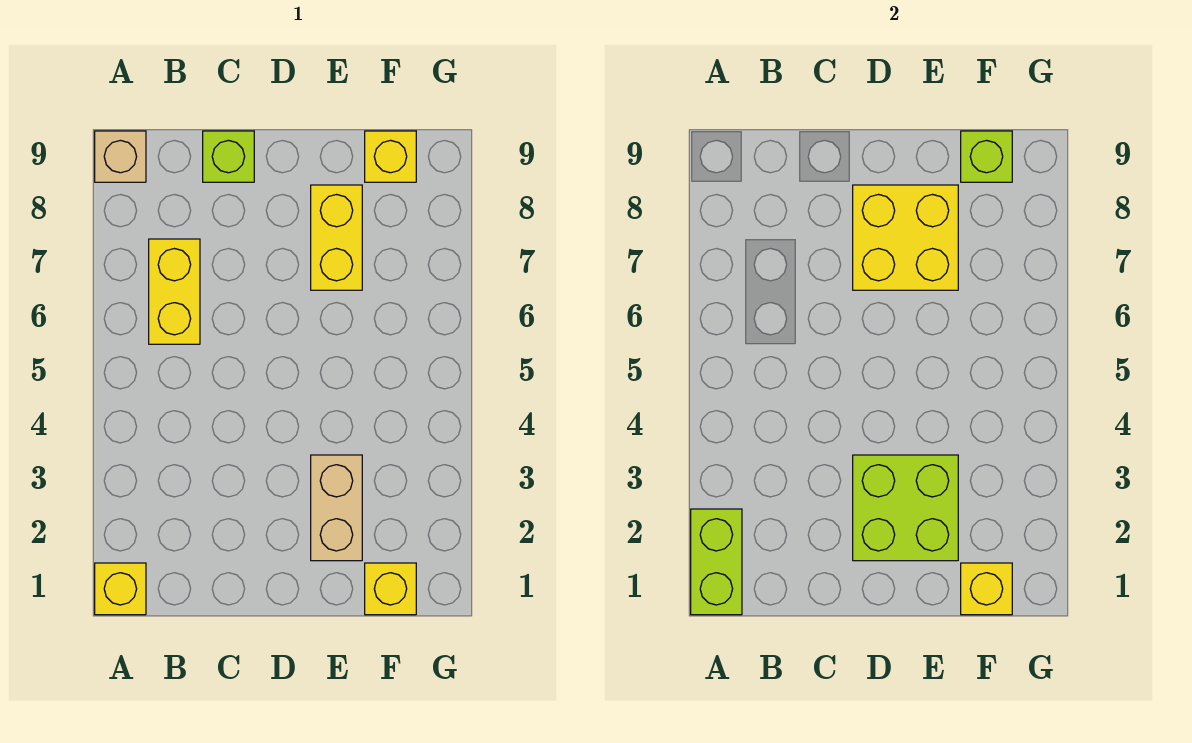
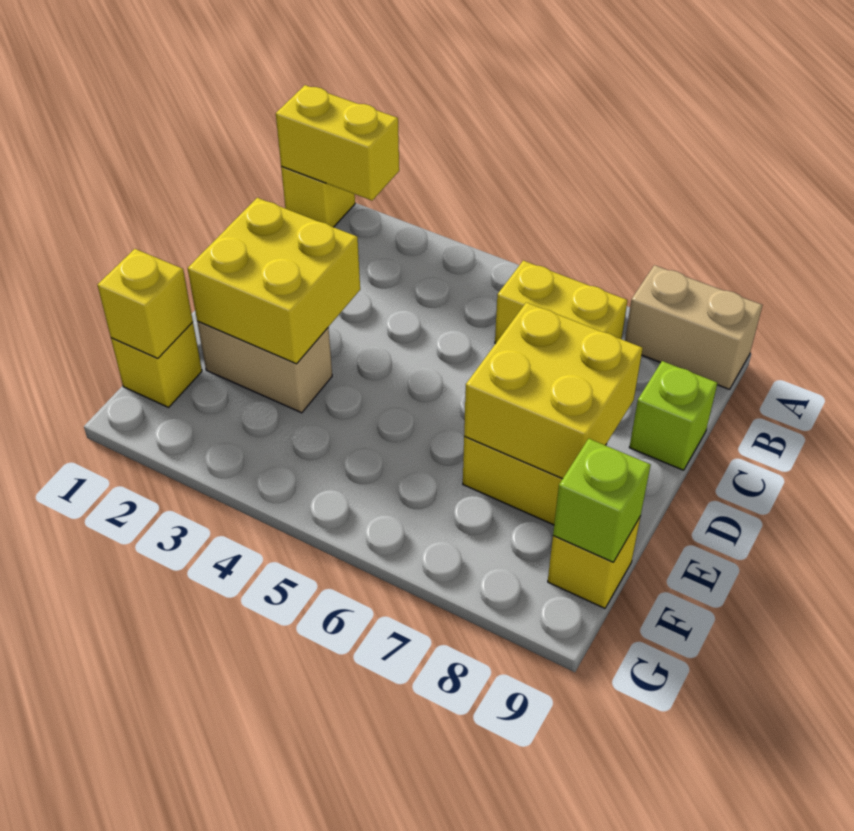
lime 1x2 brick [691,509,742,615] -> yellow 1x2 brick [276,85,399,200]
tan 1x1 brick [95,131,146,182] -> tan 1x2 brick [625,265,762,389]
lime 2x2 brick [853,455,958,561] -> yellow 2x2 brick [187,198,360,364]

